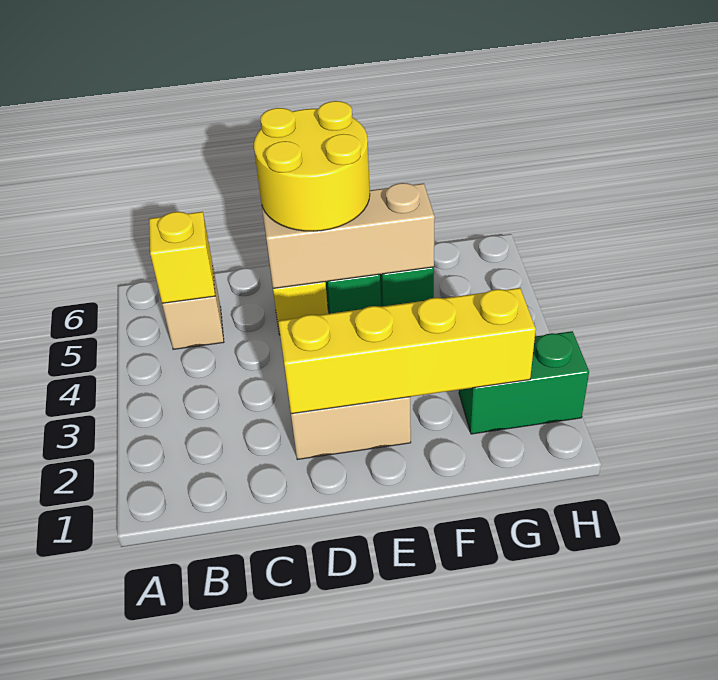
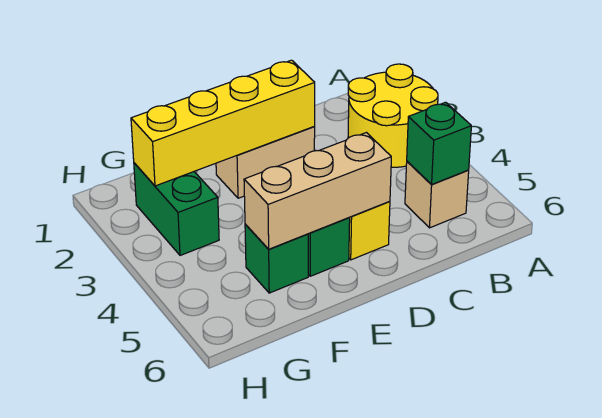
yellow 1x1 brick [149,212,215,304] -> green 1x1 brick [407,102,471,185]
yellow 2x2 round brick [254,101,370,231] -> yellow 2x2 round brick moved to [348,64,438,167]
green 1x2 brick [459,331,589,434] -> green 1x2 brick turned to [134,163,219,255]

